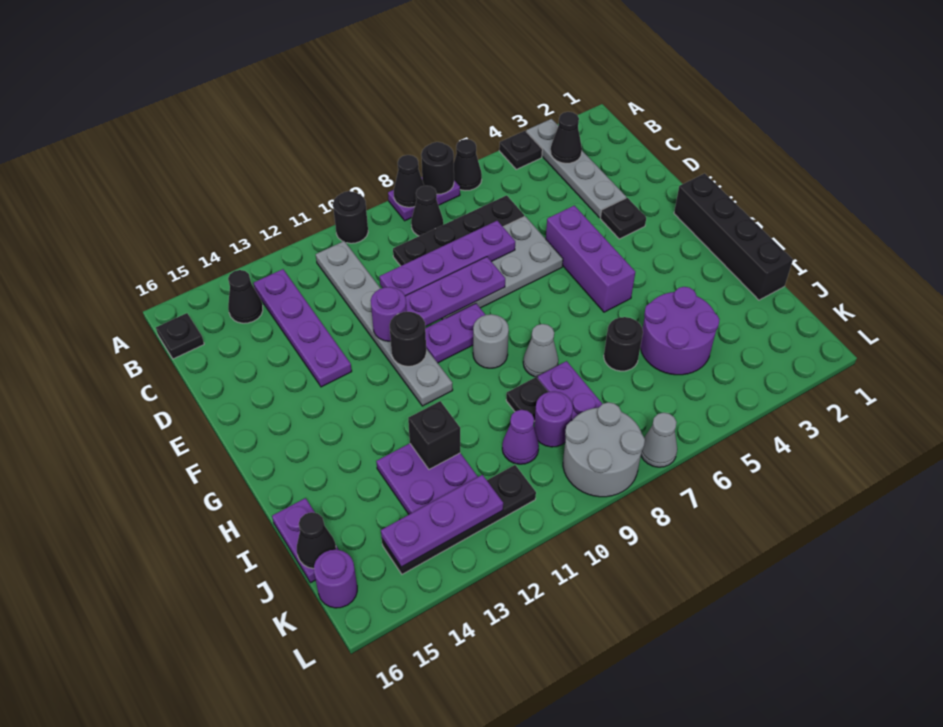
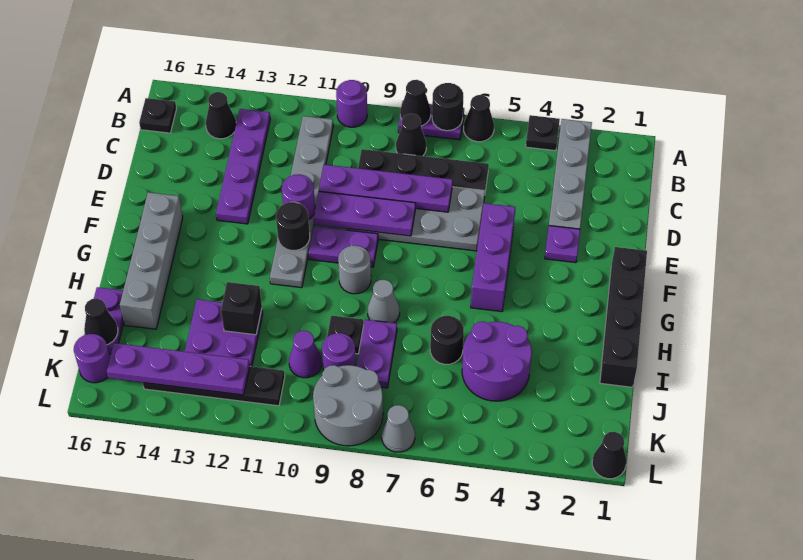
black 1x1 round brick [333,191,368,243] -> purple 1x1 round brick [336,80,367,127]
black 1x1 cone [551,112,582,163] -> black 1x1 cone moved to [592,432,627,479]
black 1x1 plate [600,198,646,239] -> purple 1x1 plate [545,226,580,263]
none -> grey 1x4 brick [120,192,183,329]
purple 1x3 plate [381,475,503,567] -> purple 1x4 plate [107,343,250,395]

